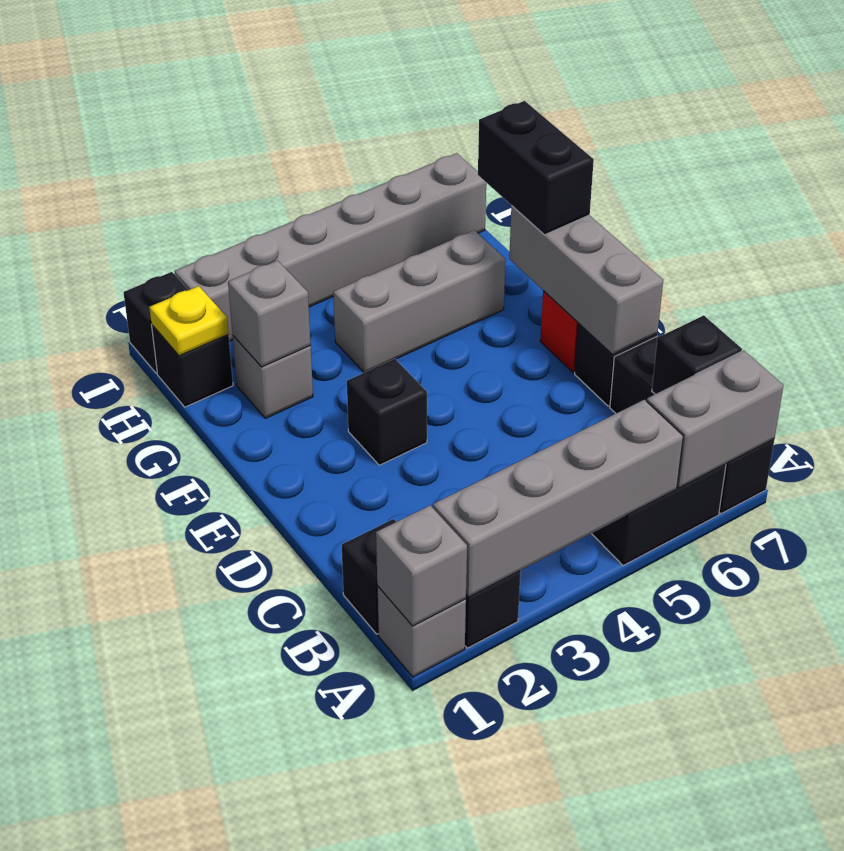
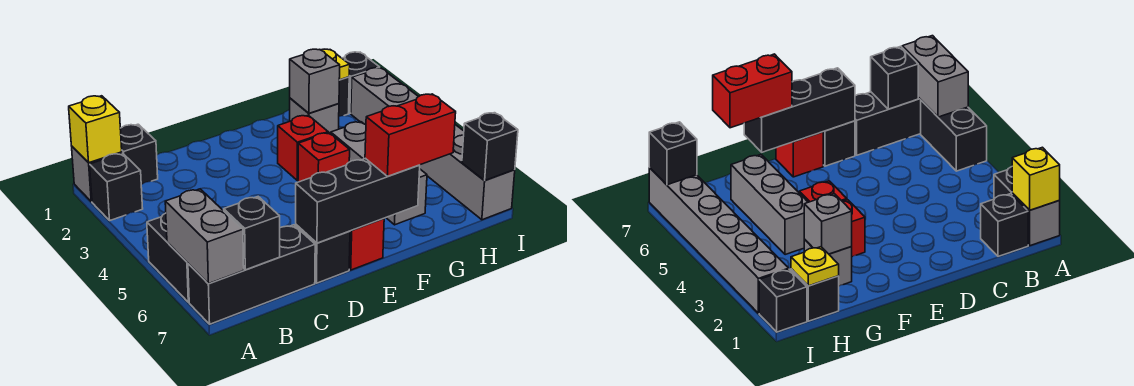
grey 1x1 brick [376,505,467,626] -> yellow 1x1 brick [69,96,122,163]
grey 1x4 brick [433,400,683,597] -> none
grey 1x3 brick [509,206,663,354] -> black 1x3 brick [296,158,420,243]
black 1x1 brick [347,359,427,465] -> black 1x1 brick moved to [462,113,518,181]
none -> red 1x1 brick [278,115,328,180]
none -> red 1x1 brick [298,133,350,182]
black 1x2 brick [478,101,594,235] -> red 1x2 brick [365,94,456,176]

